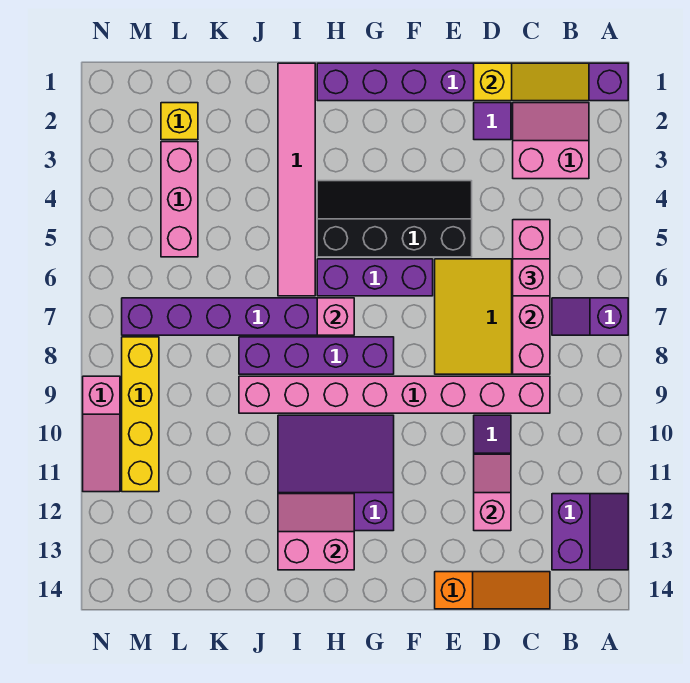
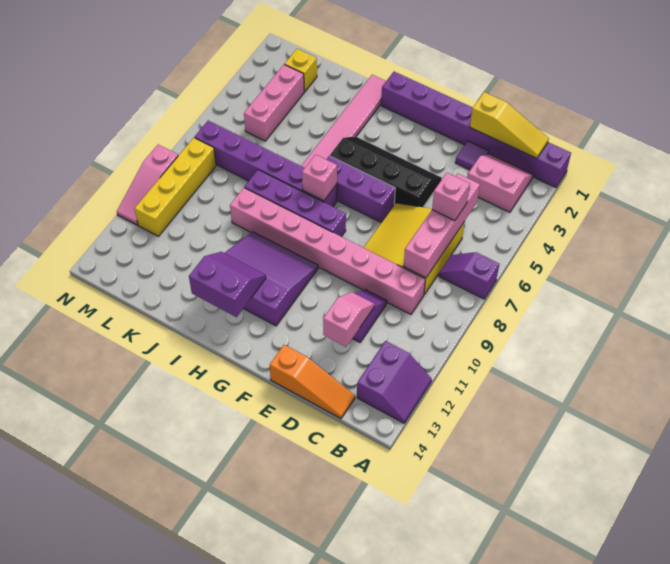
pink 2x2 slope [278,494,354,570] -> purple 2x2 slope [189,252,266,317]

